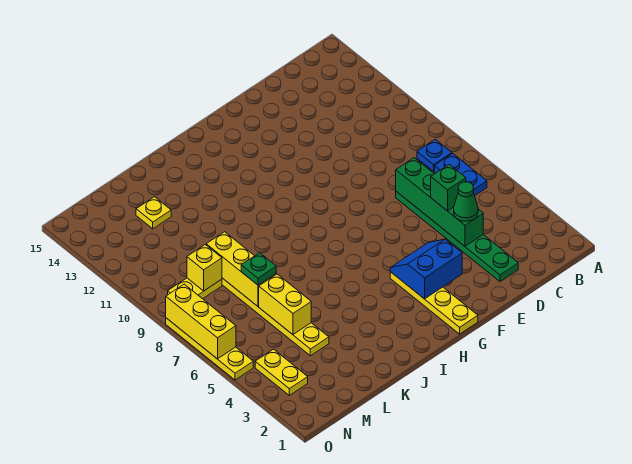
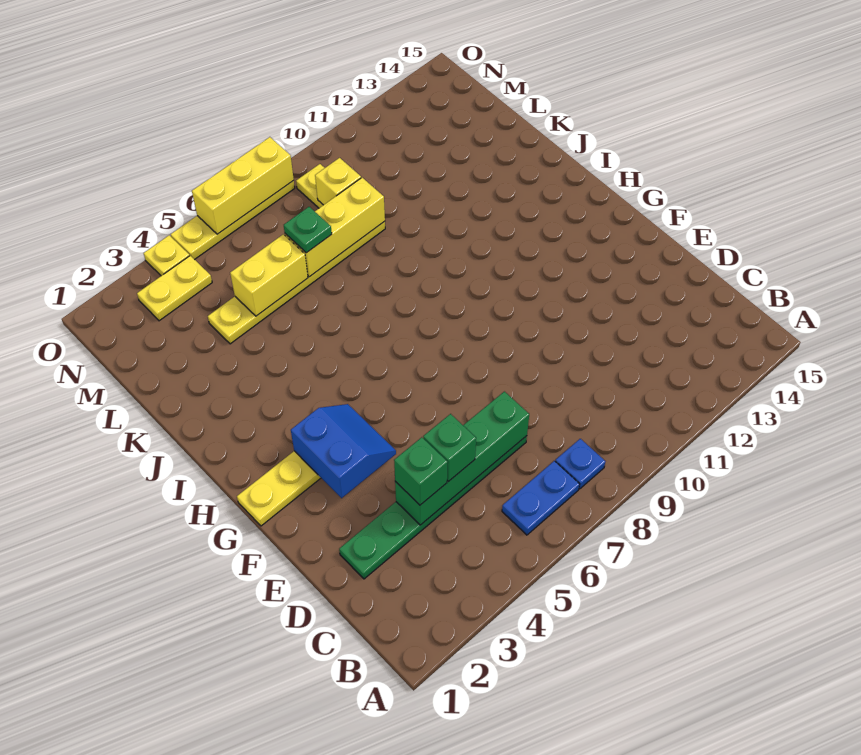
green 1x1 cone [454,182,478,221] -> green 1x1 brick [394,437,448,505]
yellow 1x1 plate [136,197,171,229] -> yellow 1x1 plate moved to [144,235,189,276]

